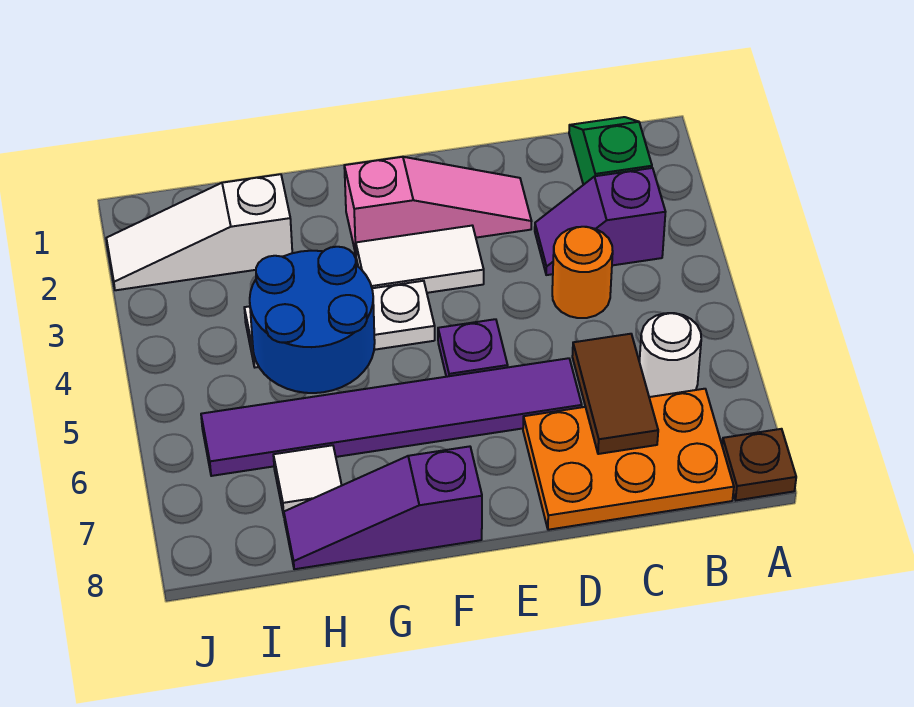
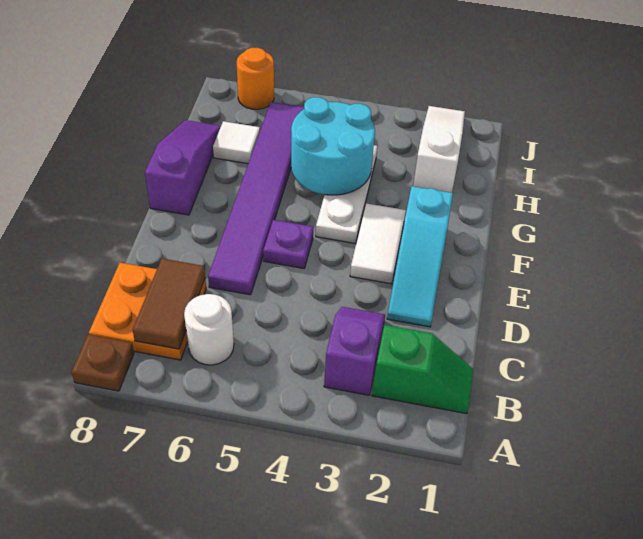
orange 2x3 plate [523,389,734,530] -> orange 2x2 plate [89,263,206,360]
orange 1x1 round brick [552,227,613,318] -> orange 1x1 round brick moved to [237,48,274,109]
brown 1x2 tile [572,334,658,454] -> brown 1x2 tile turned to [133,259,205,349]
pink 1x3 slope [344,157,532,254] -> cyan 1x3 slope [387,186,453,327]
blue 2x2 round brick [250,247,375,393] -> cyan 2x2 round brick [291,97,375,195]

